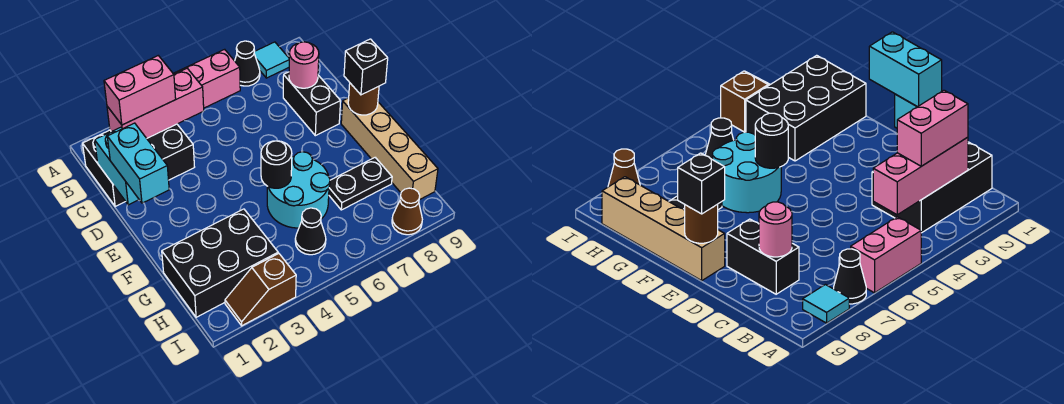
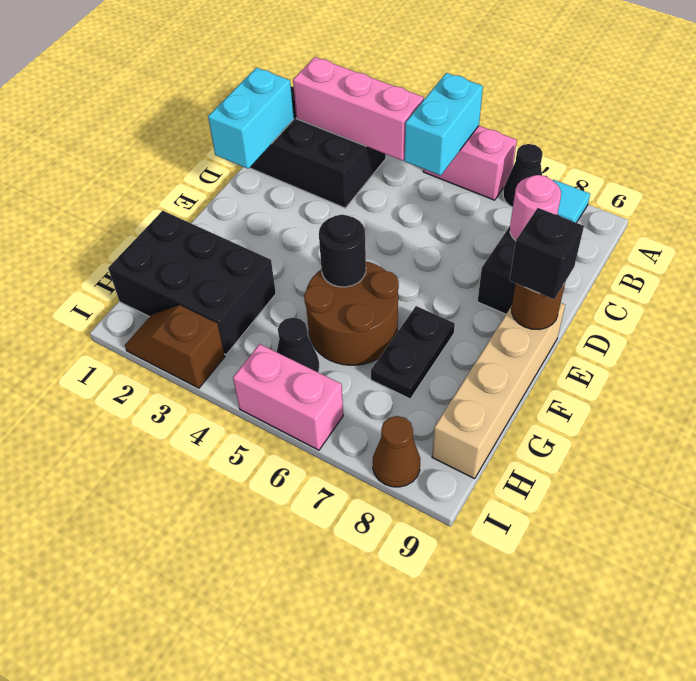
pink 1x2 brick [104,56,176,125] -> pink 1x2 brick moved to [233,344,343,450]
cyan 1x2 brick [107,123,169,203] -> cyan 1x2 brick moved to [405,73,483,175]
cyan 2x2 round brick [267,152,330,228] -> brown 2x2 round brick [304,261,399,365]
black 1x2 plate [329,158,392,210] -> black 1x2 plate turned to [371,306,455,399]

